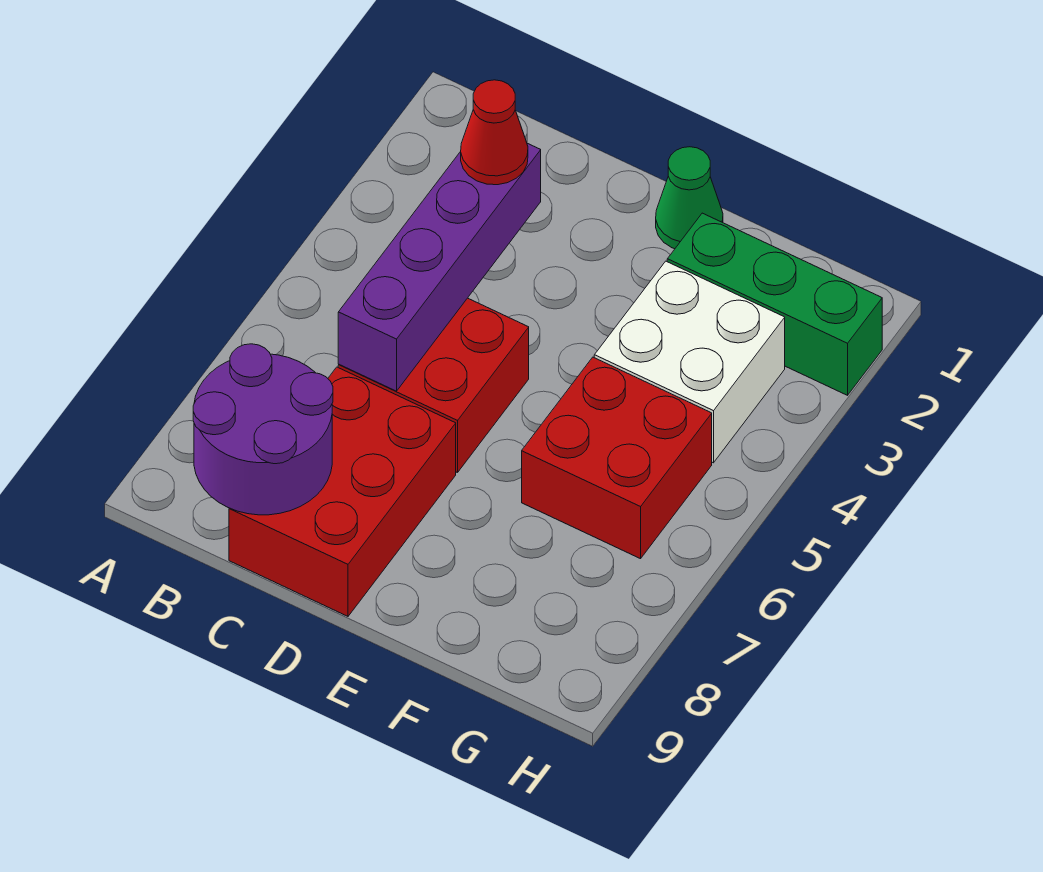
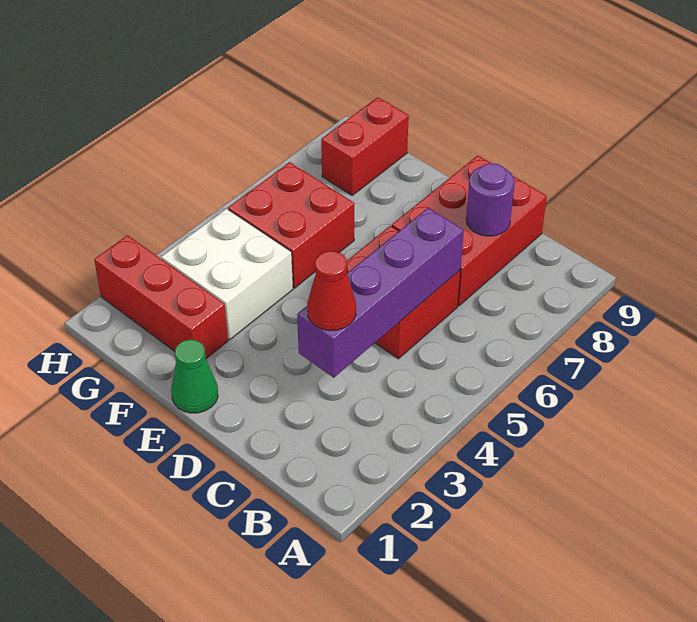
purple 2x2 round brick [193,344,333,515] -> purple 1x1 round brick [466,164,515,236]
green 1x3 brick [667,213,882,395] -> red 1x3 brick [94,235,228,359]
none -> red 1x2 brick [321,97,409,195]

